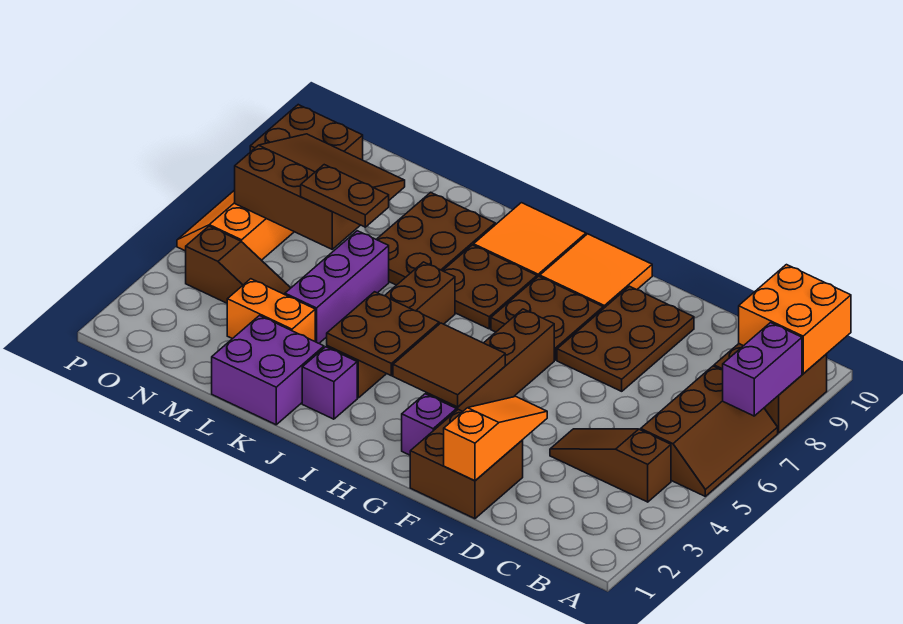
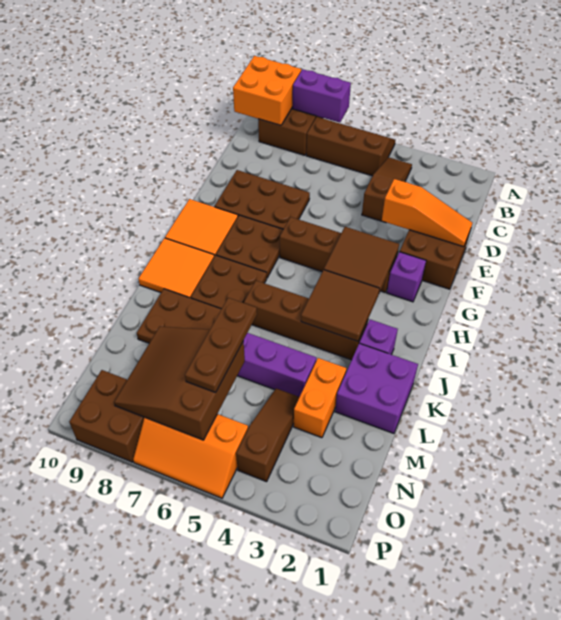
brown 1x3 slope [550,429,671,502] -> brown 1x3 slope turned to [362,157,412,221]
orange 1x3 slope [444,396,547,481] -> orange 1x3 slope turned to [382,179,472,247]
brown 2x2 plate [327,292,439,376] -> brown 2x2 tile [301,270,380,341]
brown 1x2 plate [301,165,389,227] -> brown 1x3 plate [185,298,257,392]

